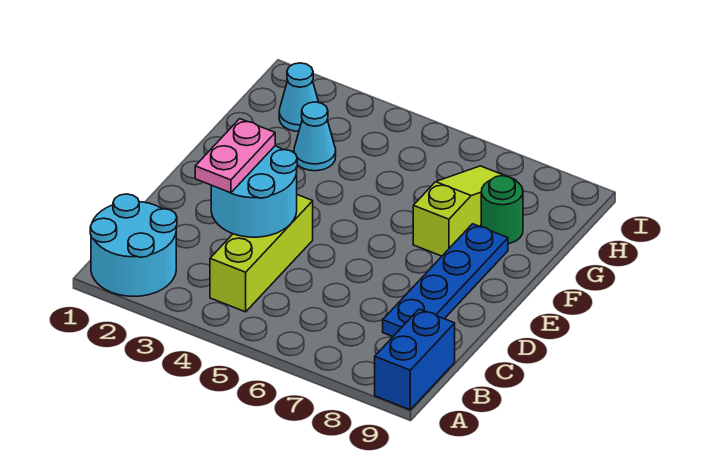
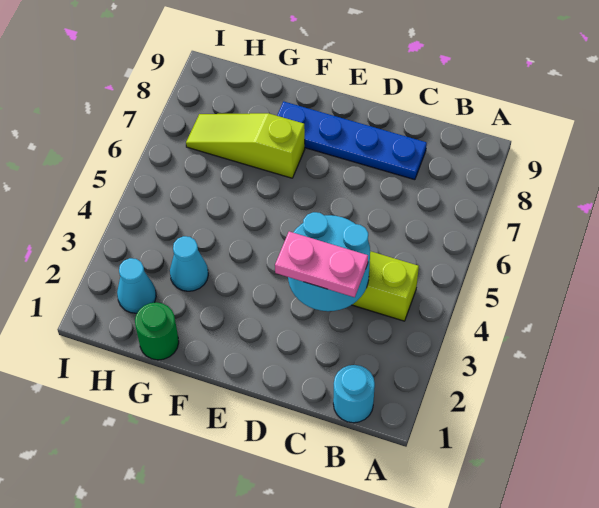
cyan 2x2 round brick [90,194,177,296] -> cyan 1x1 round brick [333,365,375,423]
blue 1x2 brick [375,309,455,410] -> none
green 1x1 round brick [481,176,523,244] -> green 1x1 round brick moved to [135,302,179,360]

